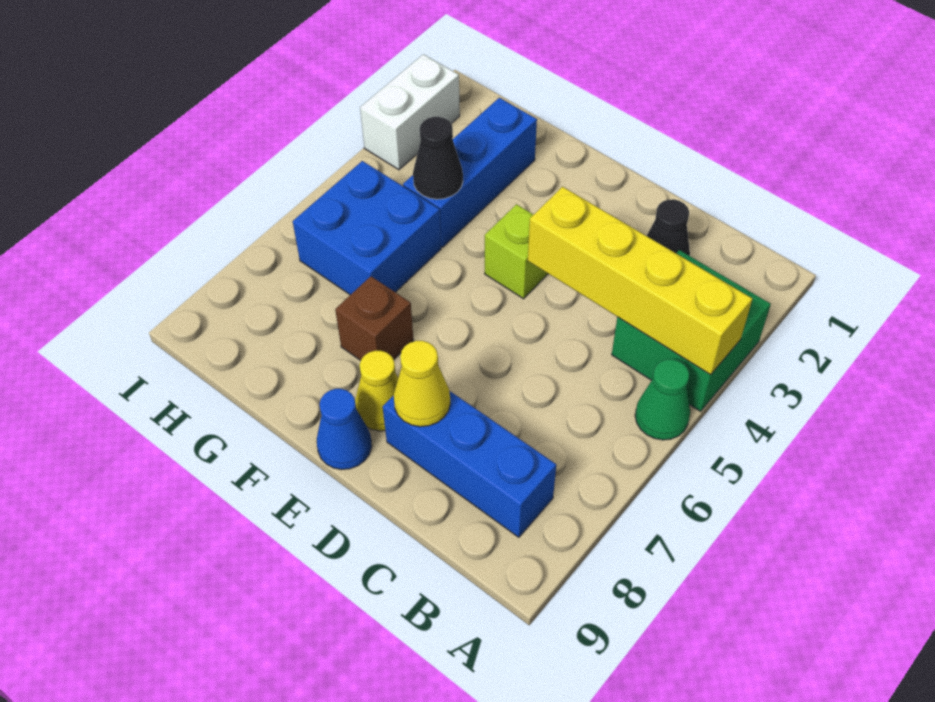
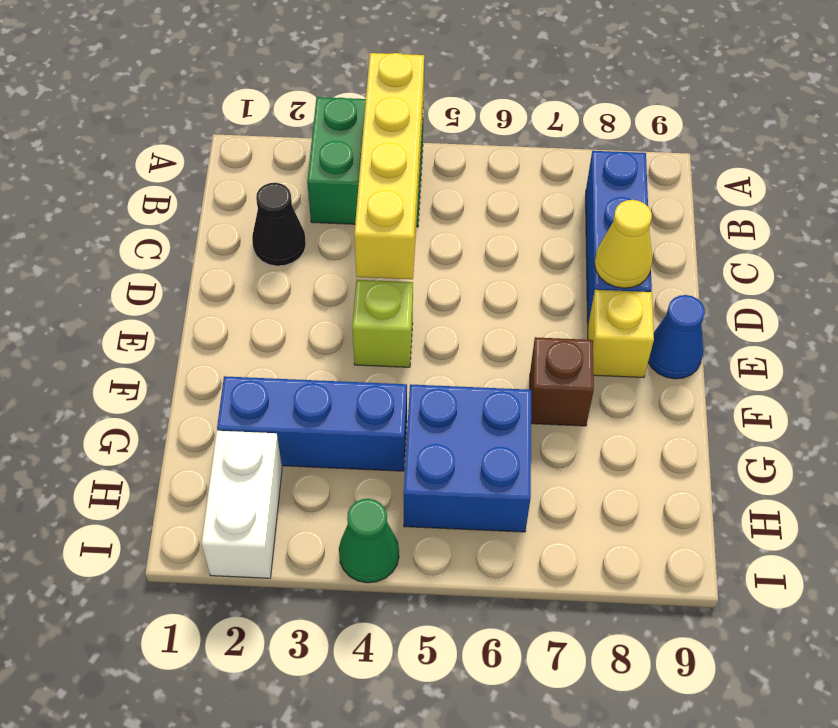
green 1x1 cone [635,359,690,440] -> green 1x1 cone moved to [339,499,399,583]
yellow 1x1 cone [355,351,398,431] -> yellow 1x1 brick [588,290,654,378]
black 1x1 cone [413,117,463,199] -> none
white 1x2 brick [360,54,460,170] -> white 1x2 brick turned to [202,431,282,578]

